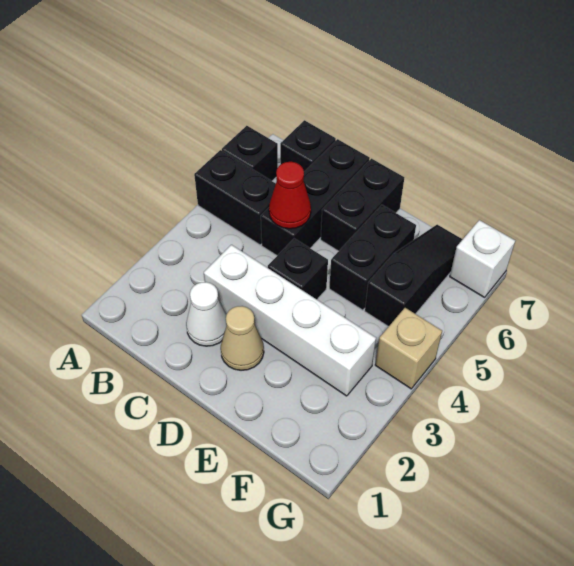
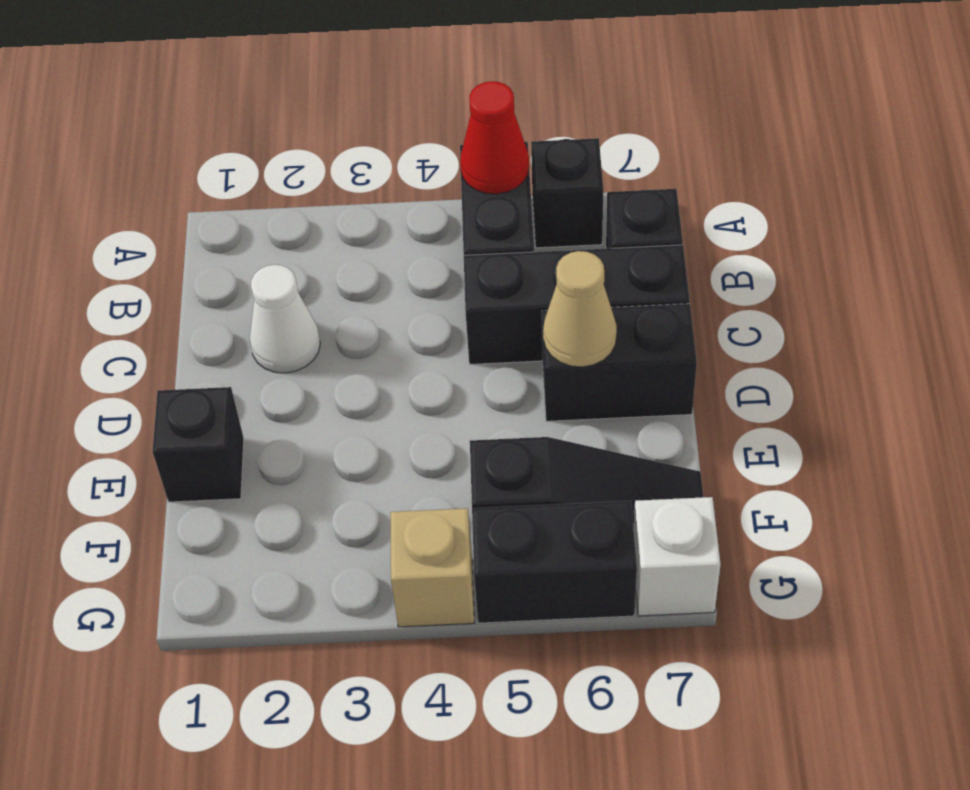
white 1x4 brick [204,245,376,396] -> none
red 1x1 cone [269,162,311,229] -> red 1x1 cone moved to [460,81,529,194]
tan 1x1 cone [221,306,264,370] -> tan 1x1 cone moved to [543,251,617,367]
black 1x1 brick [268,239,328,299] -> black 1x1 brick moved to [153,387,244,502]
black 1x2 brick [329,205,416,310] -> black 1x2 brick moved to [472,501,637,623]

